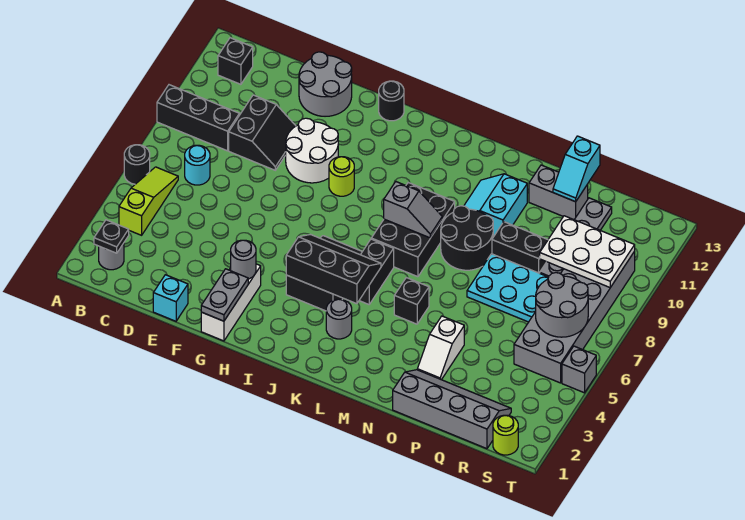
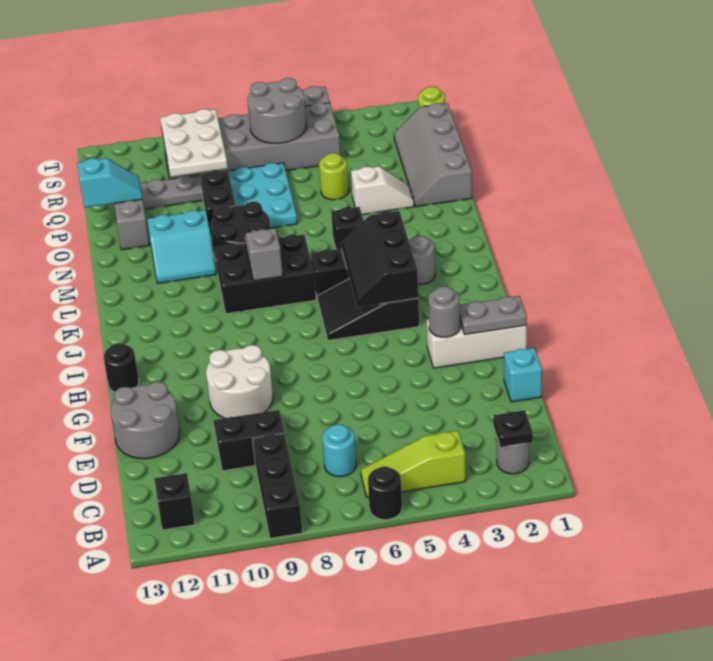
lime 1x1 round brick [329,157,354,196] -> lime 1x1 round brick moved to [319,153,349,200]

